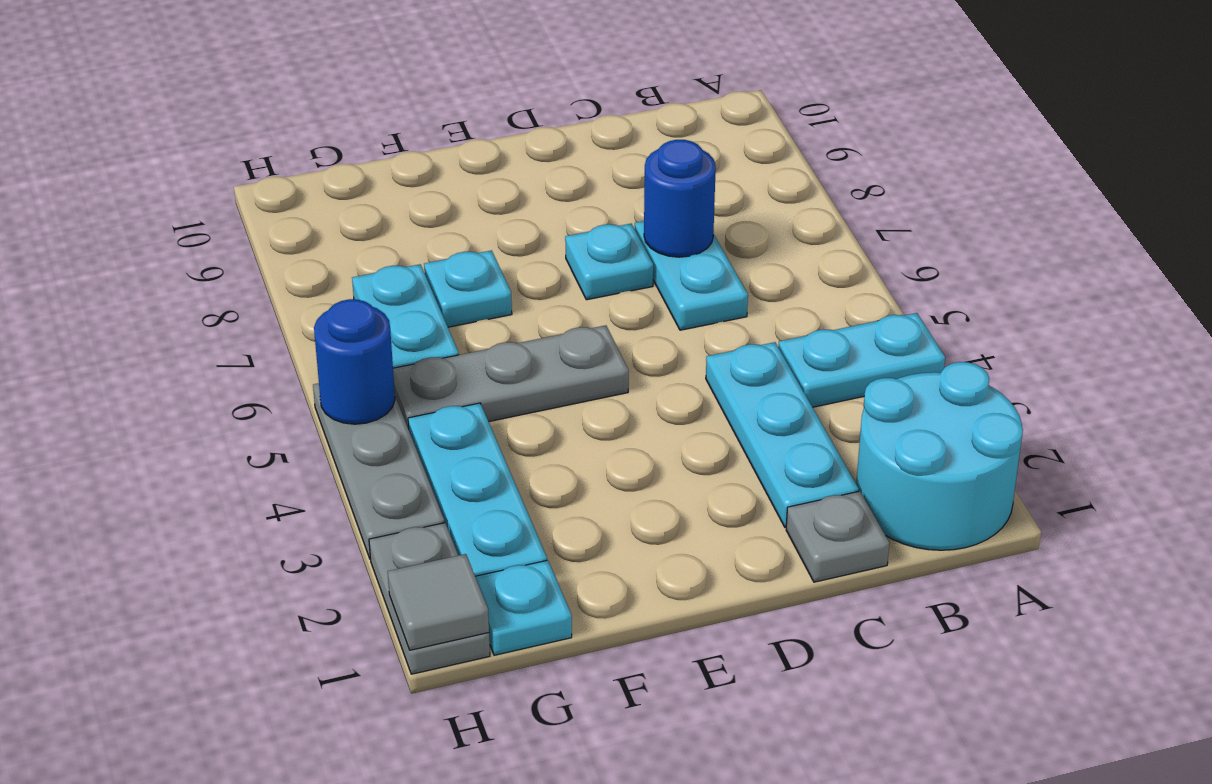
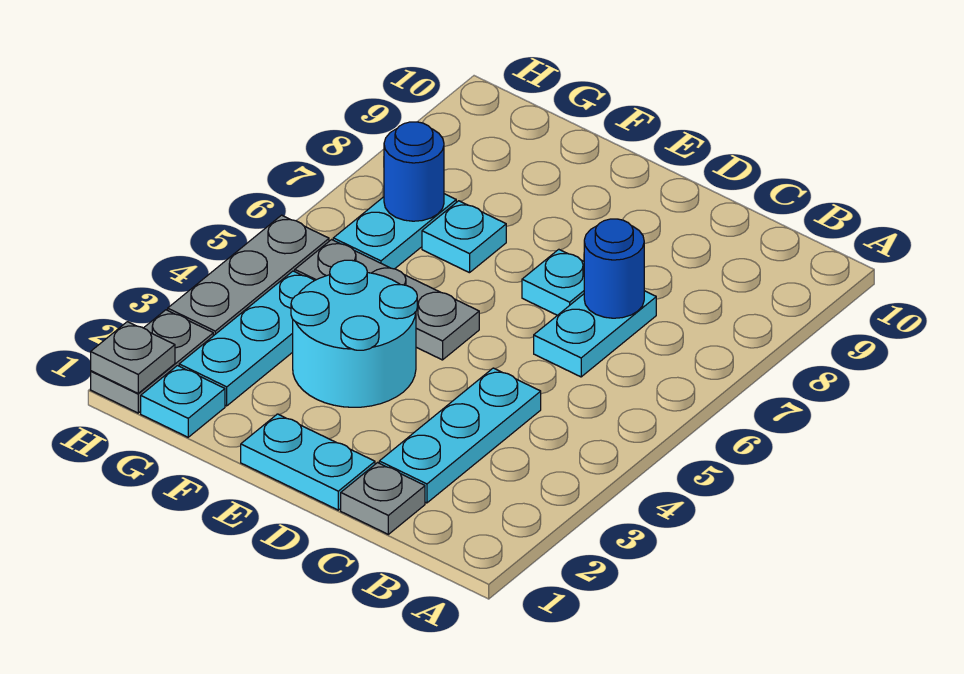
cyan 2x2 round brick [856,362,1023,550] -> cyan 2x2 round brick moved to [291,260,417,407]
cyan 1x2 plate [778,313,945,407] -> cyan 1x2 plate moved to [241,414,375,510]
grey 1x1 tile [388,554,489,650] -> grey 1x1 plate [91,322,175,393]
blue 1x1 round brick [314,299,395,424] -> blue 1x1 round brick moved to [384,122,444,221]

